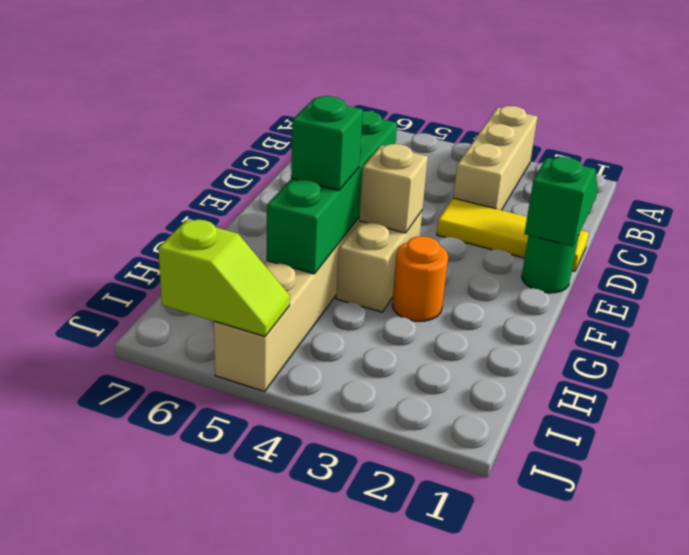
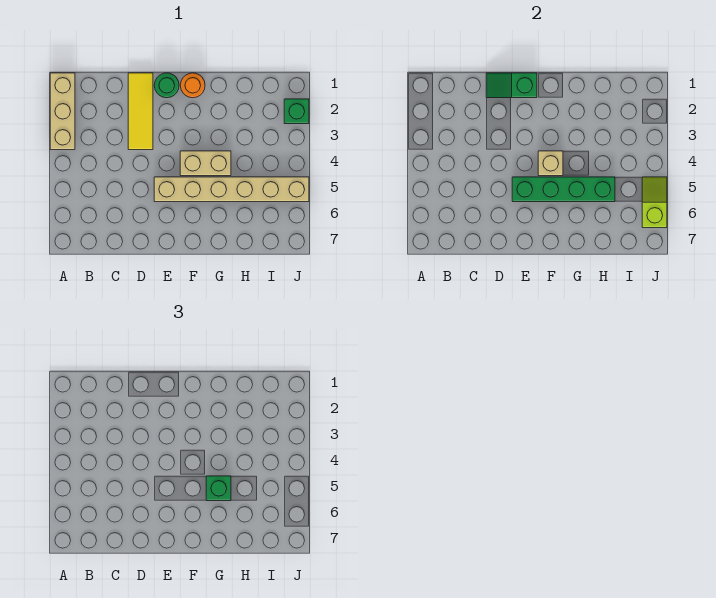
tan 1x3 brick [453,106,538,210] -> tan 1x3 brick turned to [50,73,75,150]
orange 1x1 round brick [392,236,448,321] -> orange 1x1 round brick moved to [180,73,205,98]
none -> green 1x1 brick [284,99,309,124]

